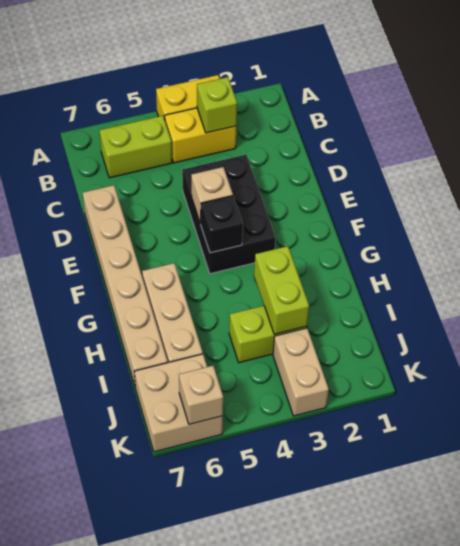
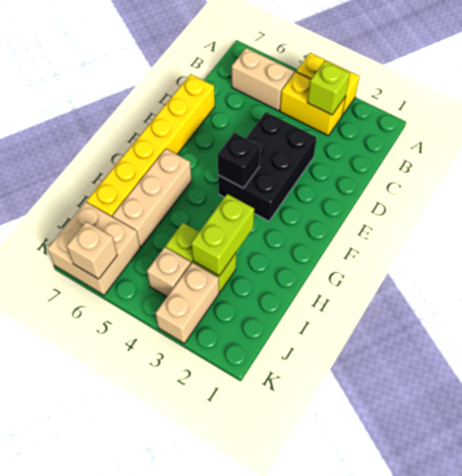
lime 1x2 brick [99,116,172,178] -> tan 1x2 brick [232,48,294,111]
tan 1x6 brick [83,185,168,388] -> yellow 1x6 brick [87,74,215,217]
tan 1x1 brick [191,167,233,224] -> tan 1x1 brick moved to [147,247,191,297]

